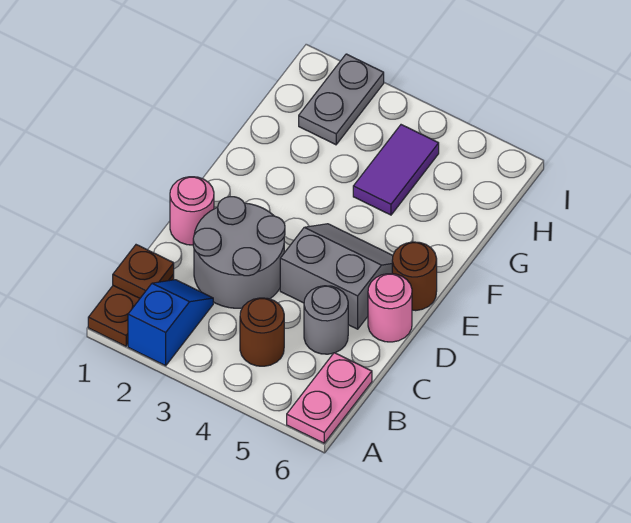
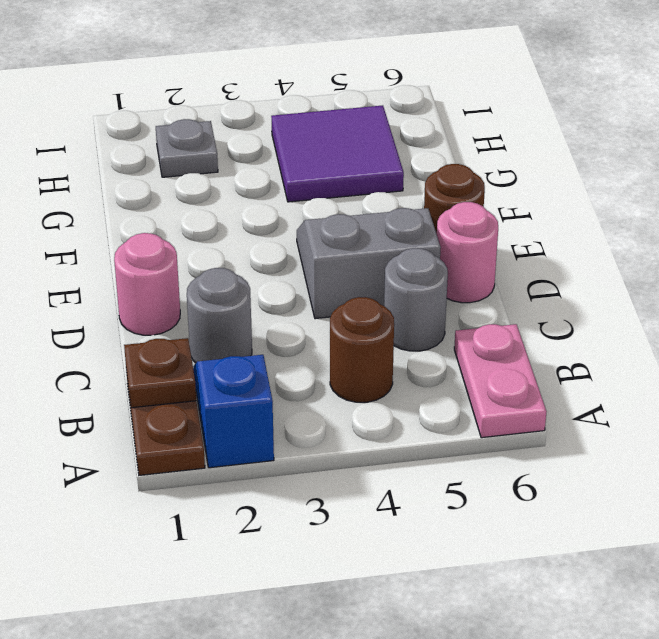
grey 2x2 round brick [193,197,285,308] -> grey 1x1 round brick [187,268,252,363]
purple 1x2 tile [353,125,439,215] -> purple 2x2 tile [271,105,404,202]
grey 1x2 plate [299,54,384,145] -> grey 1x1 plate [156,119,218,177]

